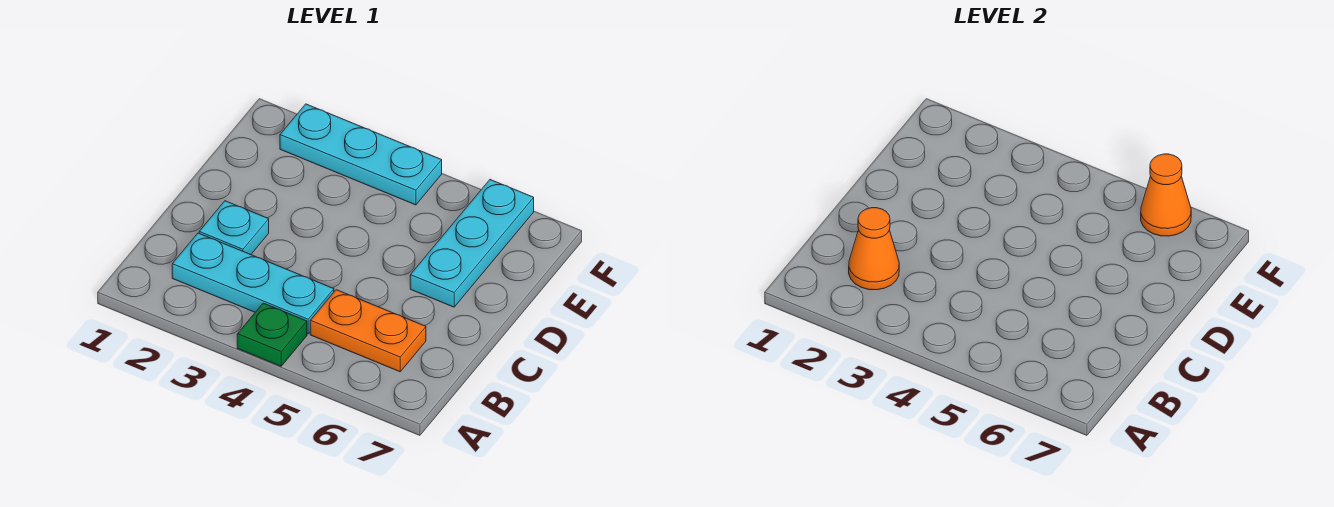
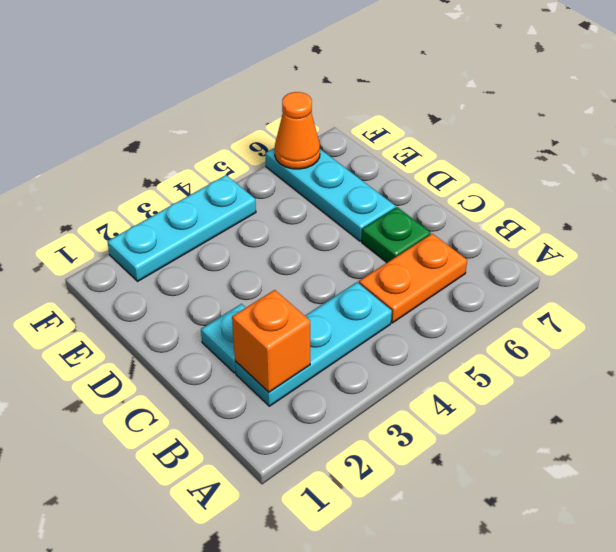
green 1x1 plate [237,303,307,366] -> green 1x1 plate moved to [362,207,431,262]
orange 1x1 cone [849,208,899,290] -> orange 1x1 brick [232,290,310,392]

